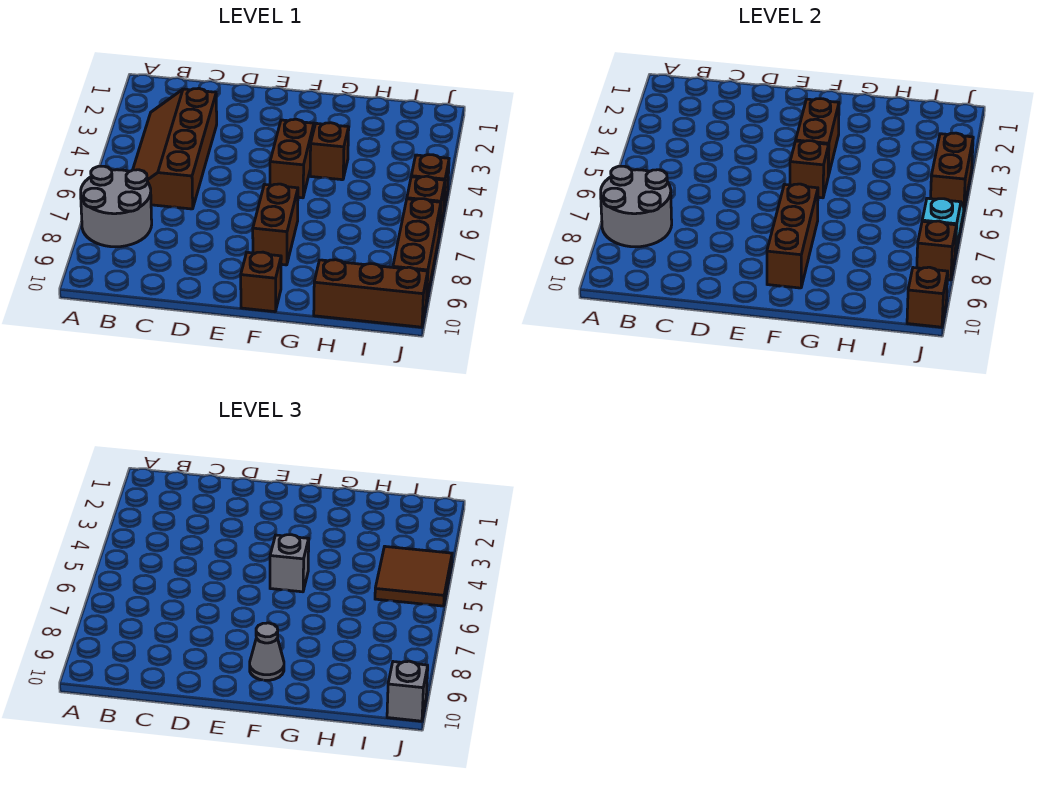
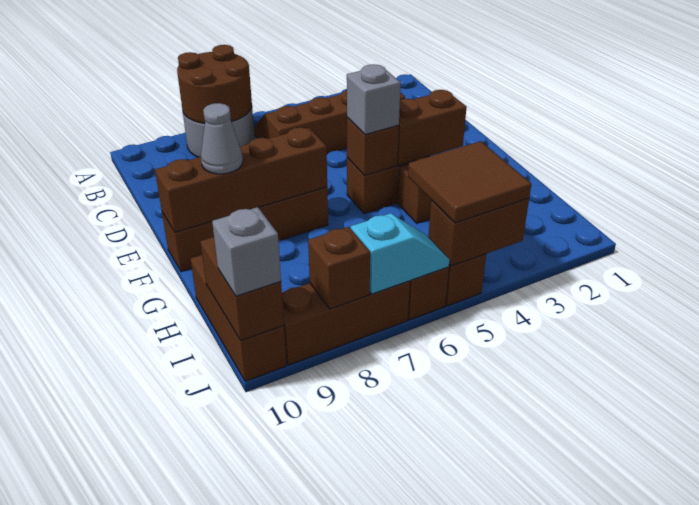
grey 2x2 round brick [601,166,672,247] -> brown 2x2 round brick [177,45,252,124]
brown 1x3 brick [767,184,818,288] -> brown 1x4 brick [155,127,327,232]
brown 1x1 brick [907,267,948,327] -> brown 1x2 brick [201,237,284,341]

